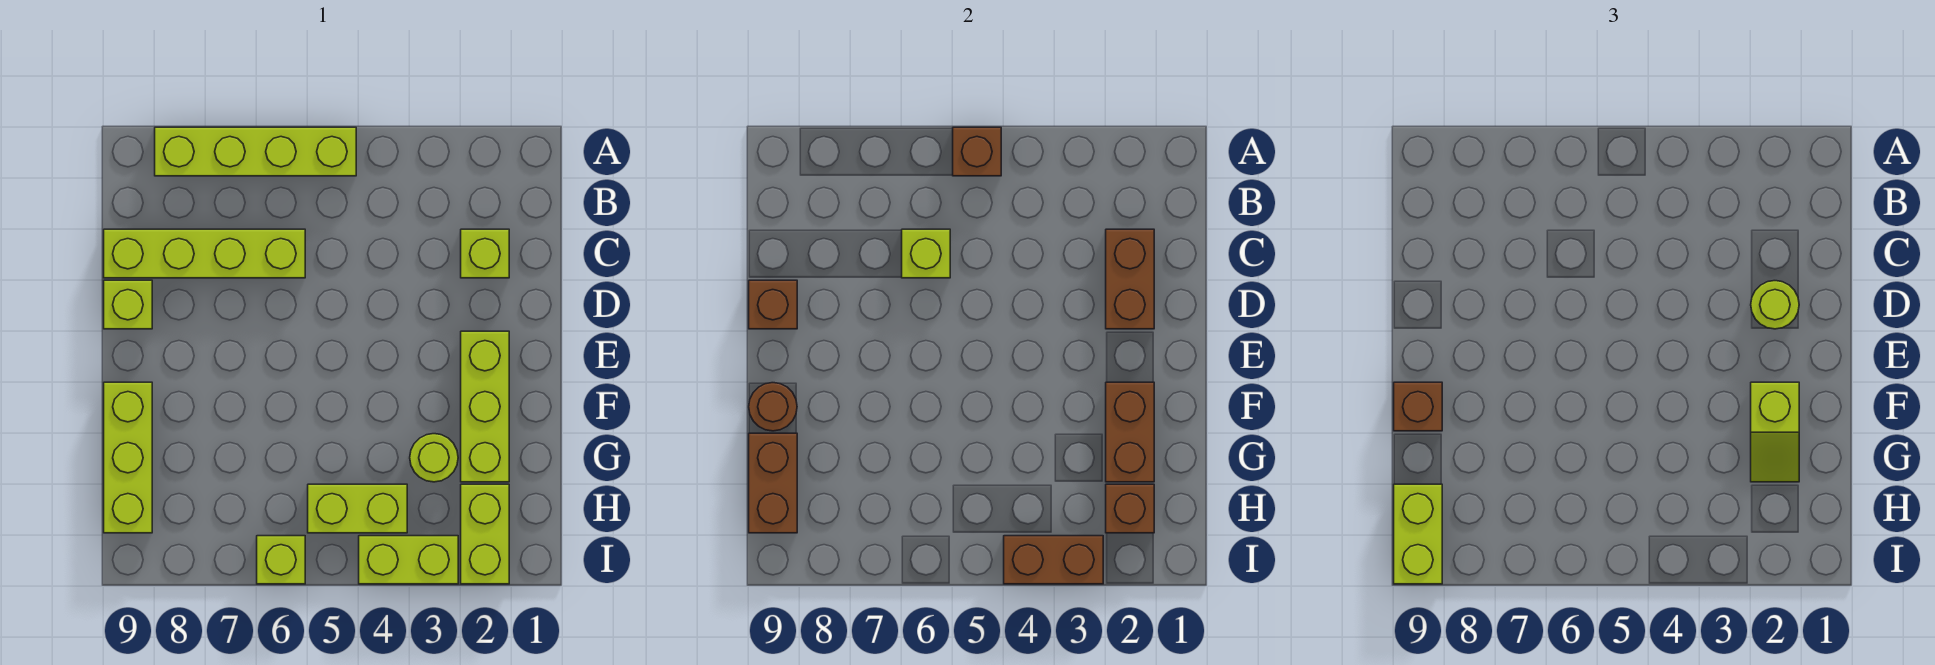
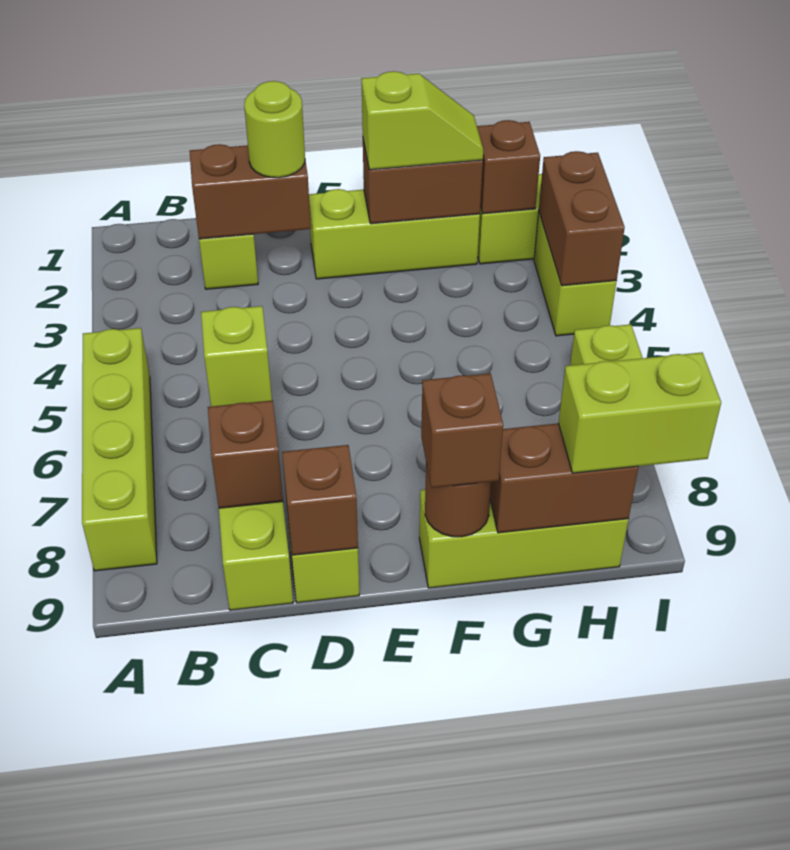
brown 1x1 brick [953,127,1001,176] -> brown 1x1 brick moved to [208,400,283,508]
lime 1x1 round brick [410,434,458,482] -> none
lime 1x2 brick [308,484,407,533] -> none

